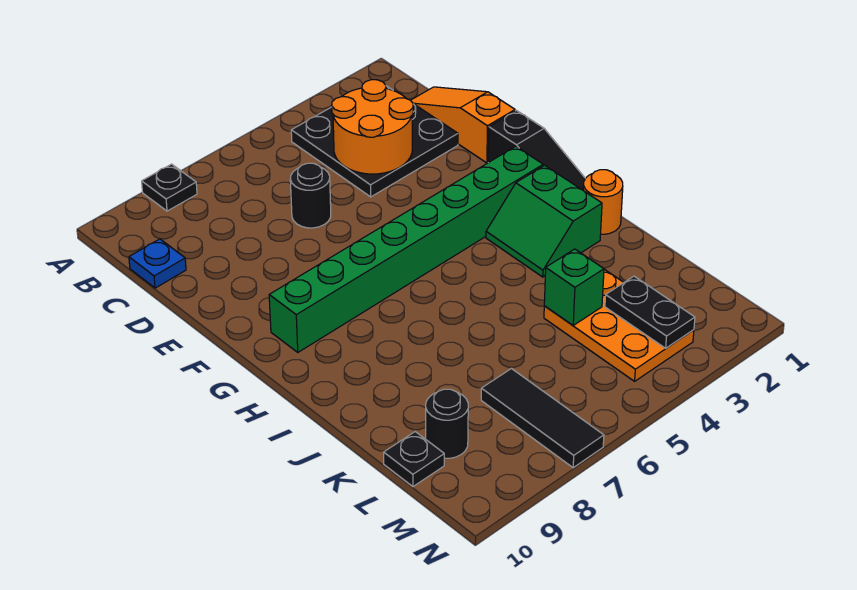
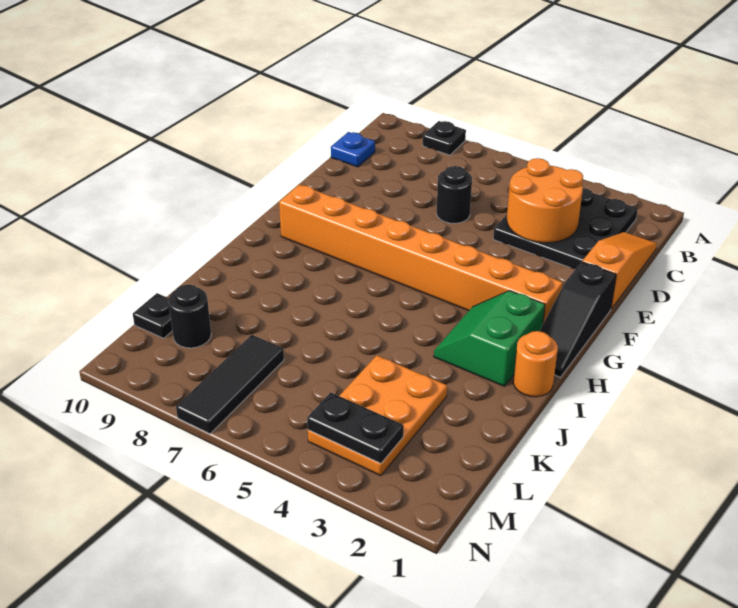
green 1x8 brick [269,146,543,352] -> orange 1x8 brick [279,185,563,323]
green 1x1 brick [544,249,604,325] -> none
black 1x2 plate [605,276,695,348] -> black 1x2 plate turned to [307,392,404,464]

